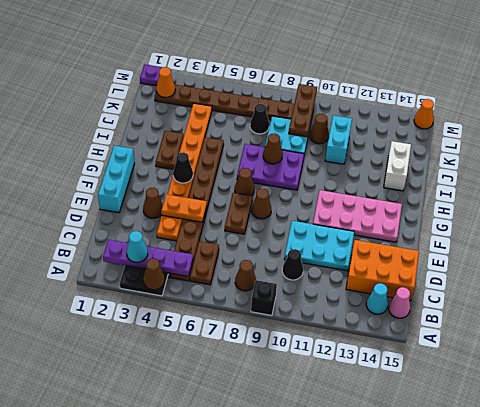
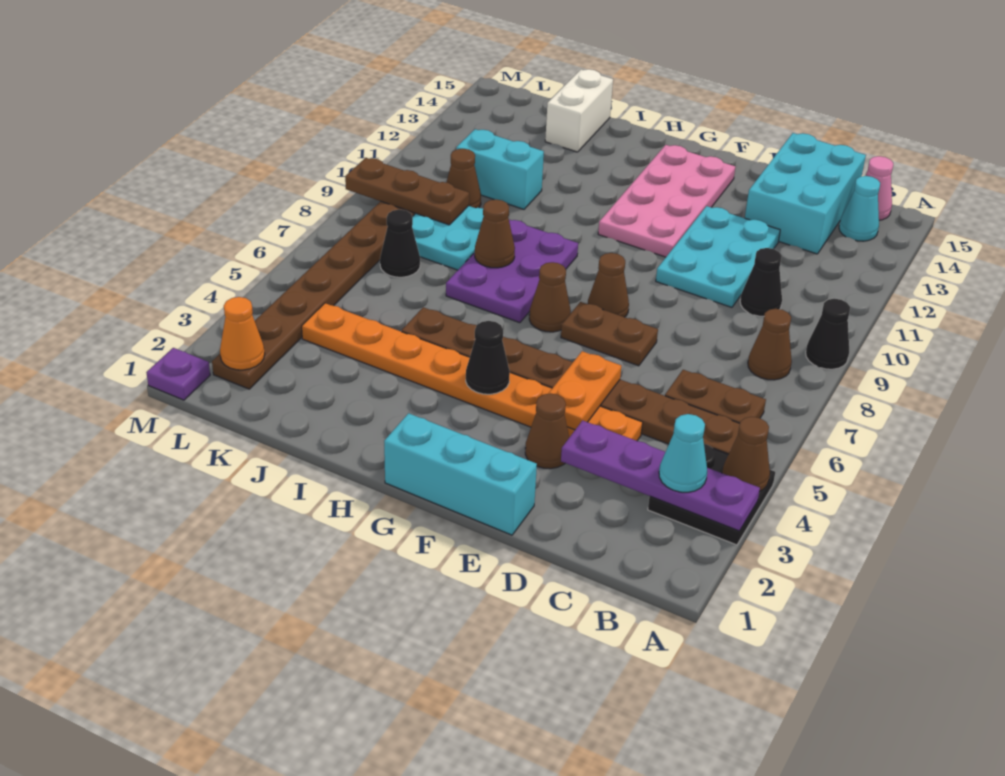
black 1x1 brick [251,280,277,315] -> black 1x1 cone [806,299,850,369]
purple 1x4 plate [103,240,193,276] -> purple 1x4 plate turned to [561,420,760,531]
orange 2x3 brick [346,240,419,301] -> cyan 2x3 brick [745,133,866,254]
brown 1x2 plate [156,131,184,169] -> none
white 1x2 brick [384,141,411,191] -> white 1x2 brick turned to [545,69,613,152]
orange 1x1 cone [414,99,434,129] -> none

